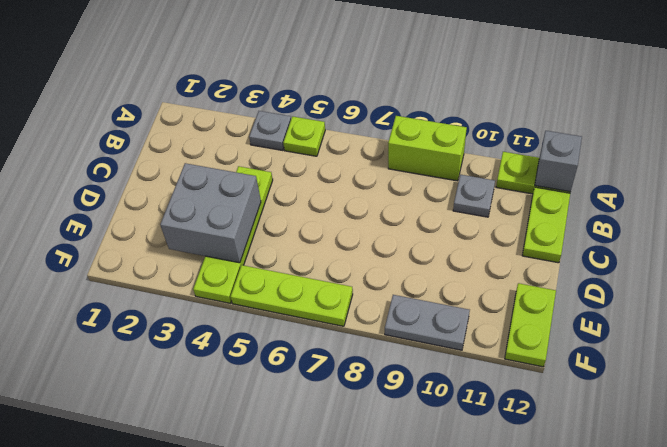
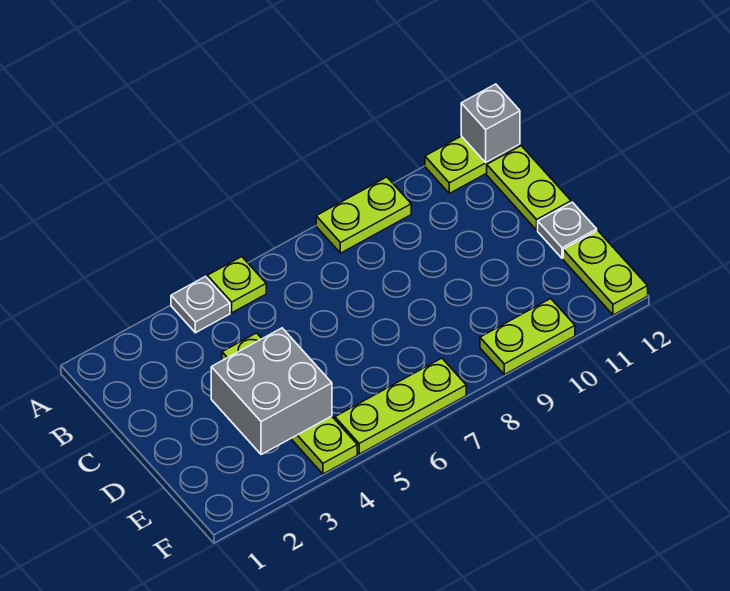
lime 1x2 brick [388,116,467,181] -> lime 1x2 plate [316,177,411,253]
grey 1x1 plate [453,175,495,217] -> grey 1x1 plate moved to [538,202,597,258]
grey 1x2 plate [385,295,470,350] -> lime 1x2 plate [480,299,575,375]

